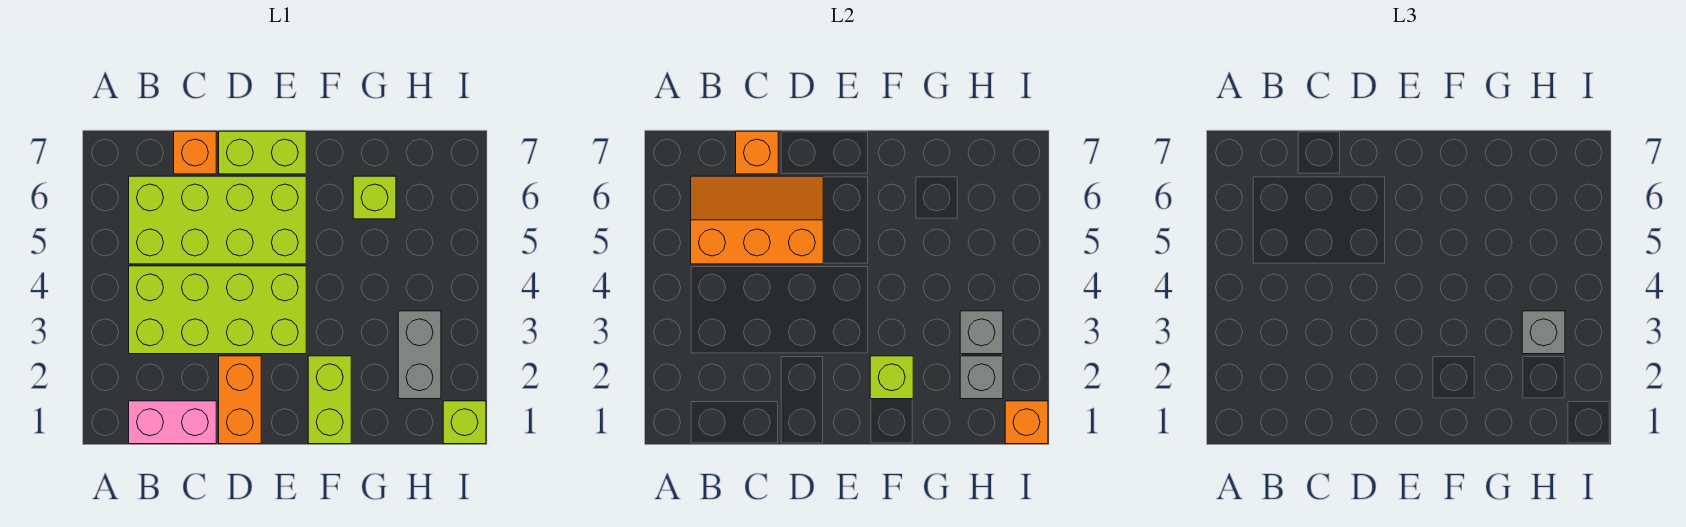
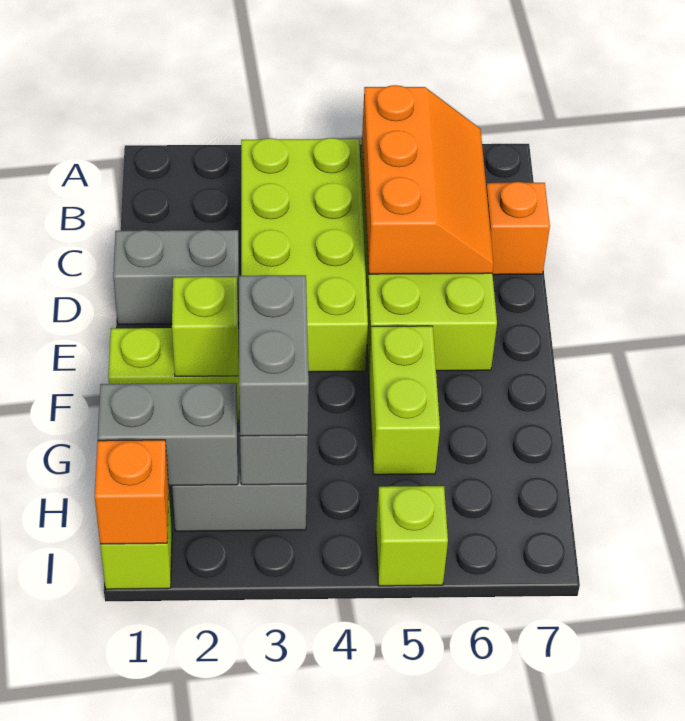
pink 1x2 brick [129,401,216,444] -> none
orange 1x1 brick [736,131,778,174] -> none
orange 1x2 brick [219,356,261,444] -> grey 1x2 brick [113,230,239,324]
lime 1x2 brick [219,131,306,174] -> lime 1x2 brick moved to [369,326,440,475]
lime 1x1 brick [353,176,396,219] -> lime 1x1 brick moved to [376,486,448,586]
grey 1x1 brick [960,356,1003,399] -> grey 1x2 brick [98,383,238,486]
grey 1x1 brick [1522,311,1565,354] -> grey 1x2 brick [239,275,309,436]

